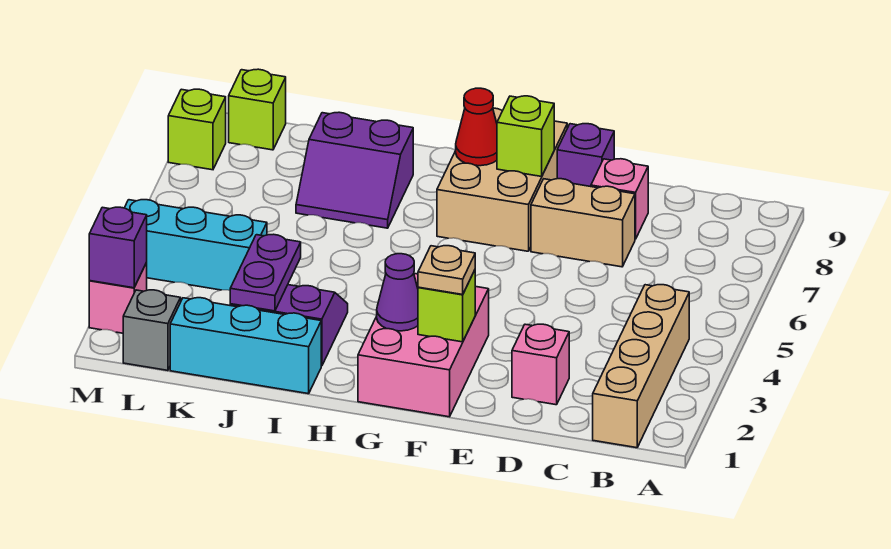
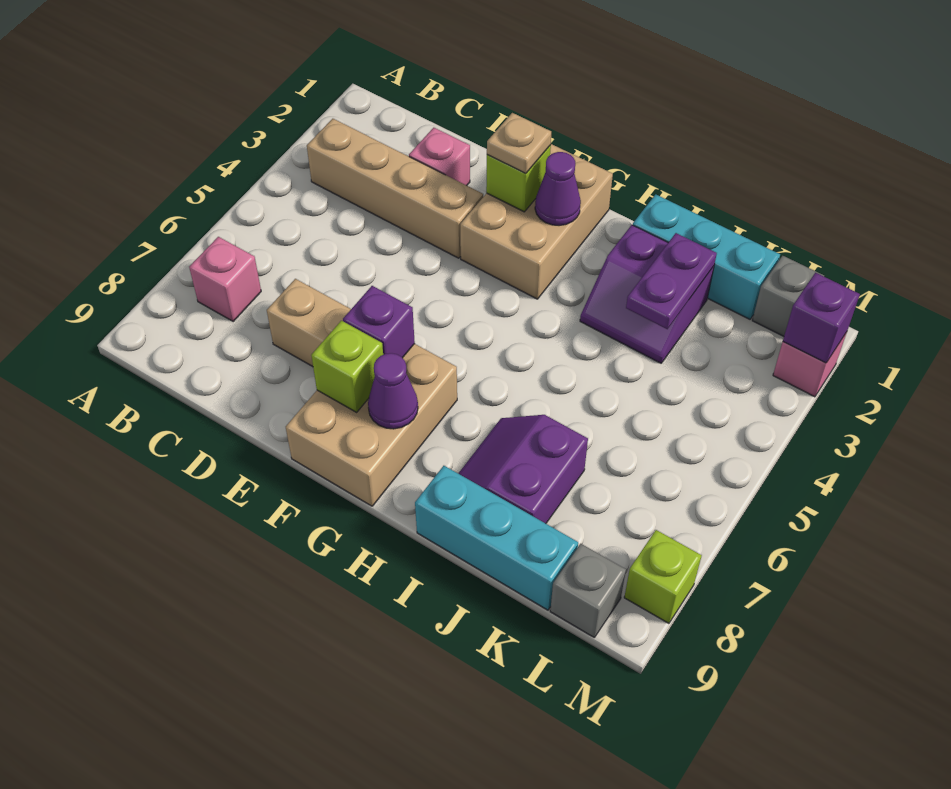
tan 1x4 brick [593,285,689,448] -> tan 1x4 brick turned to [307,119,483,258]
pink 1x1 brick [591,159,648,239] -> pink 1x1 brick moved to [189,237,261,321]
purple 1x1 brick [557,124,614,187] -> purple 1x1 brick moved to [343,286,415,358]
pink 2x3 brick [358,273,489,417] -> tan 2x3 brick [460,144,613,299]
red 1x1 cone [456,88,497,166] -> purple 1x1 cone [368,353,418,429]
purple 2x2 slope [296,112,413,228] -> purple 2x2 slope turned to [458,415,588,523]
cyan 1x3 brick [125,200,267,290] -> cyan 1x3 brick moved to [415,466,578,610]
lime 1x1 brick [229,69,286,150] -> grey 1x1 brick [550,544,626,637]

